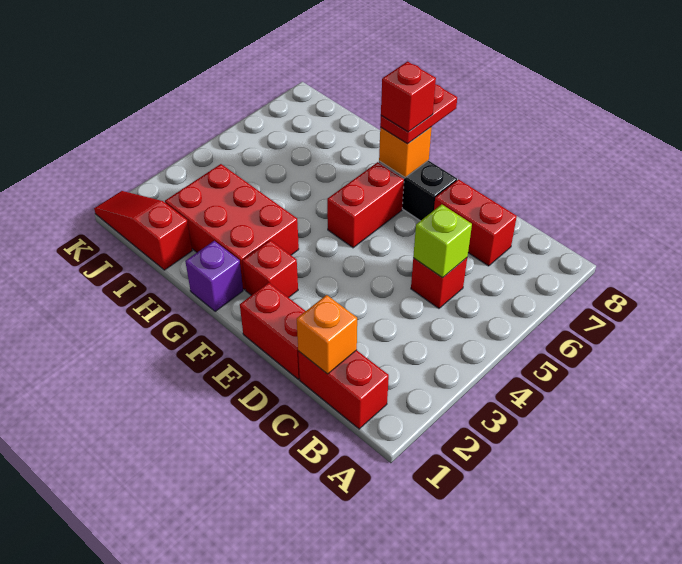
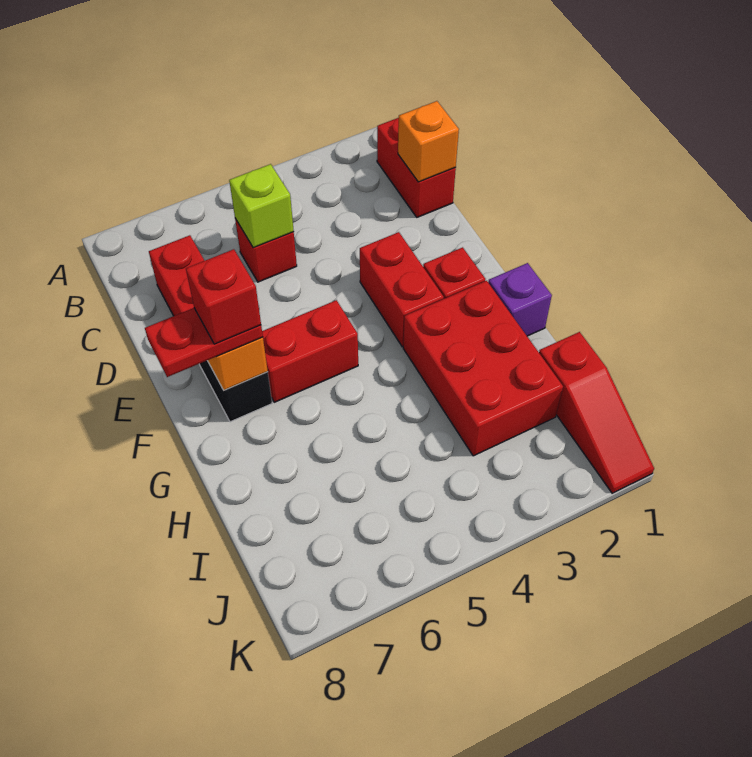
red 1x2 brick [240,283,305,379] -> red 1x2 brick moved to [360,232,444,347]

